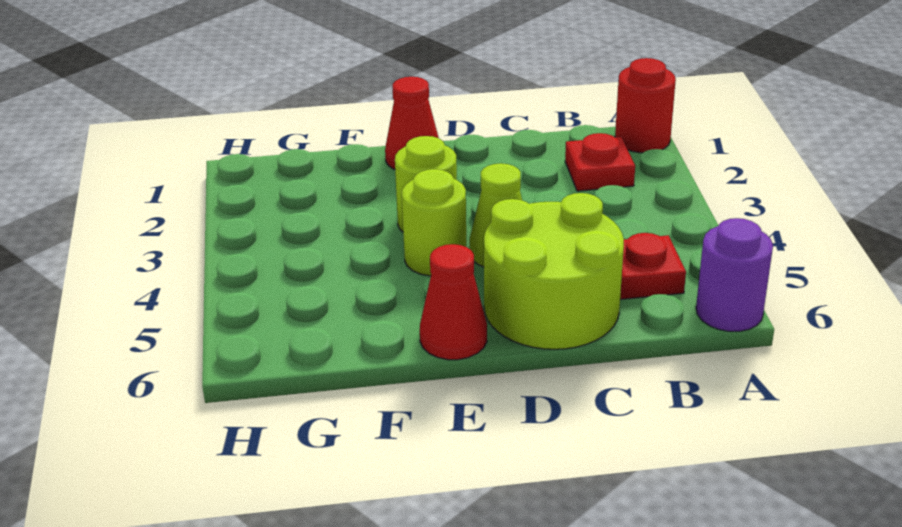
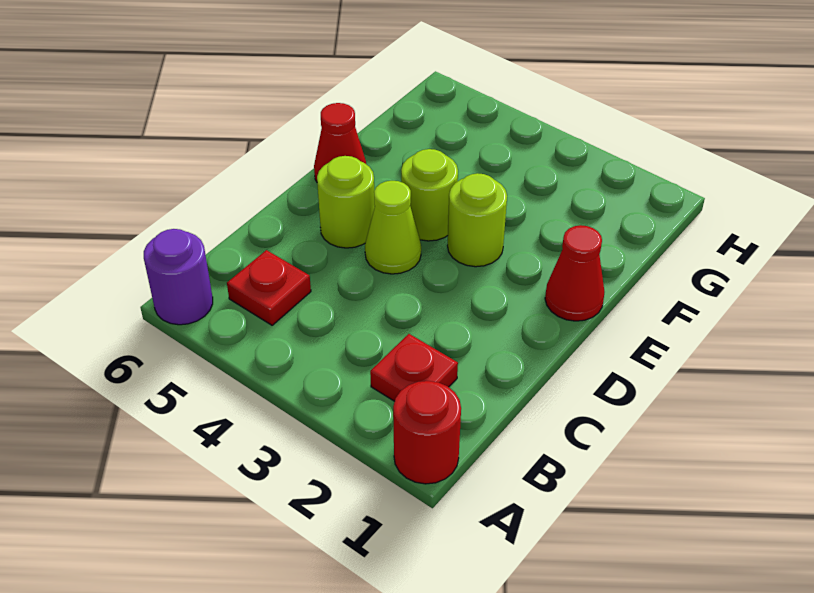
lime 2x2 round brick [484,193,624,349] -> lime 1x1 round brick [317,156,375,248]

